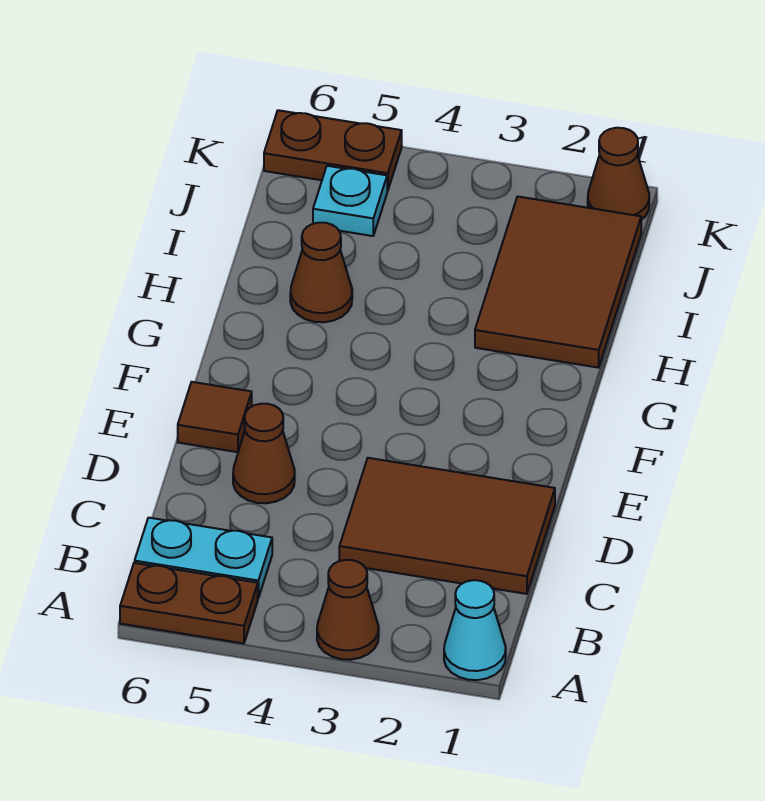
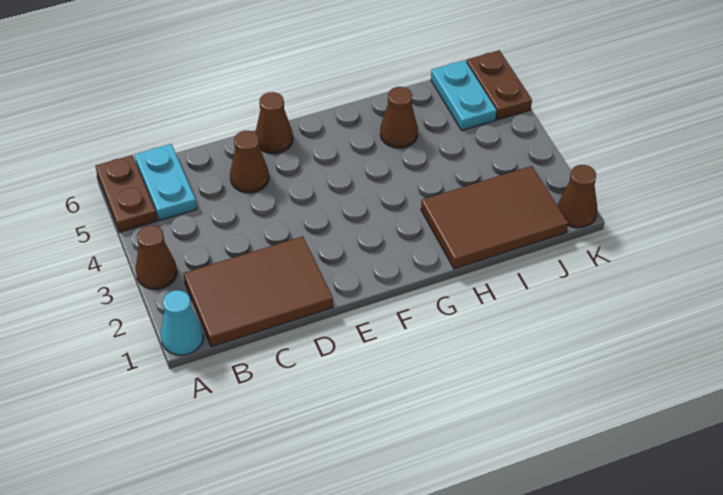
brown 2x3 tile [339,458,555,594] -> brown 2x3 tile turned to [183,236,333,347]
brown 1x1 tile [178,382,252,452] -> brown 1x1 cone [255,92,293,154]
cyan 1x1 plate [313,166,387,236] -> cyan 1x2 plate [431,60,497,130]

